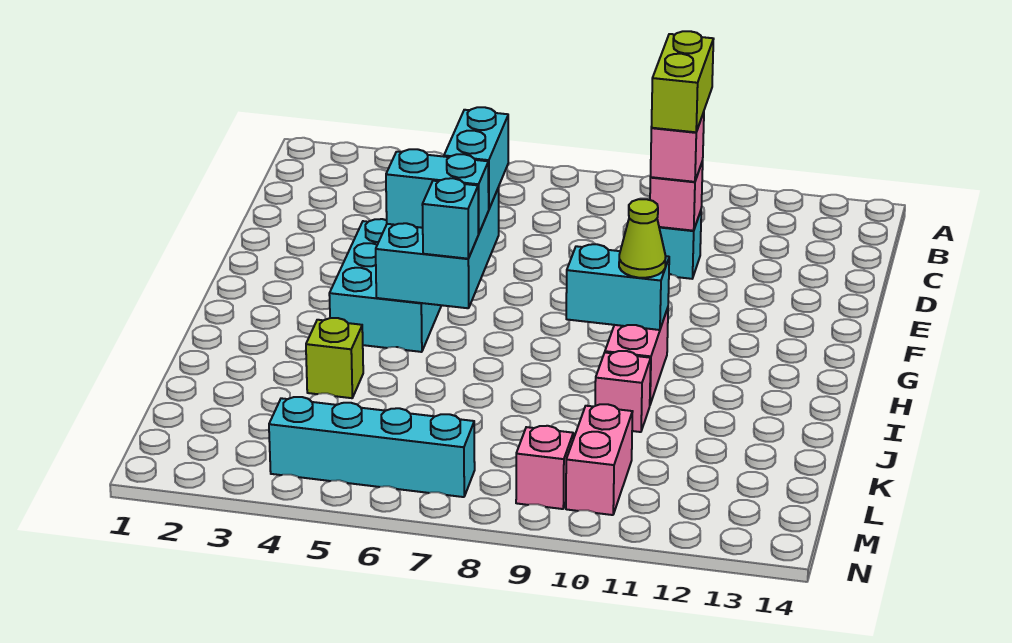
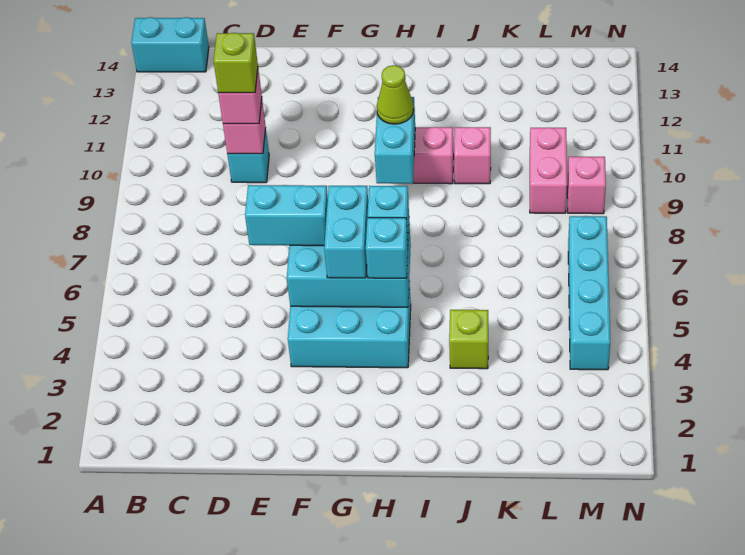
none -> cyan 1x2 brick [131,17,209,72]
lime 1x2 brick [651,31,714,132] -> lime 1x1 brick [214,33,258,93]
none -> cyan 1x1 brick [366,218,408,278]
pink 1x2 brick [566,404,633,515] -> pink 1x2 brick turned to [530,128,567,213]

